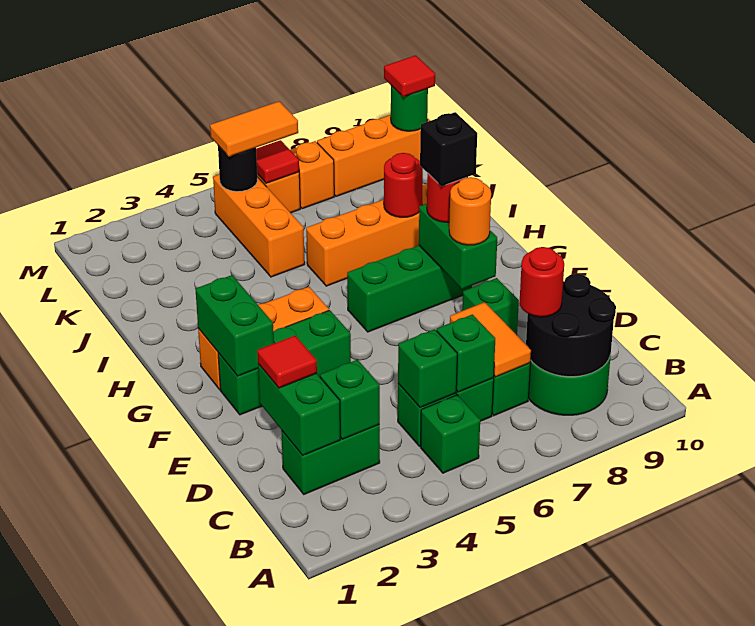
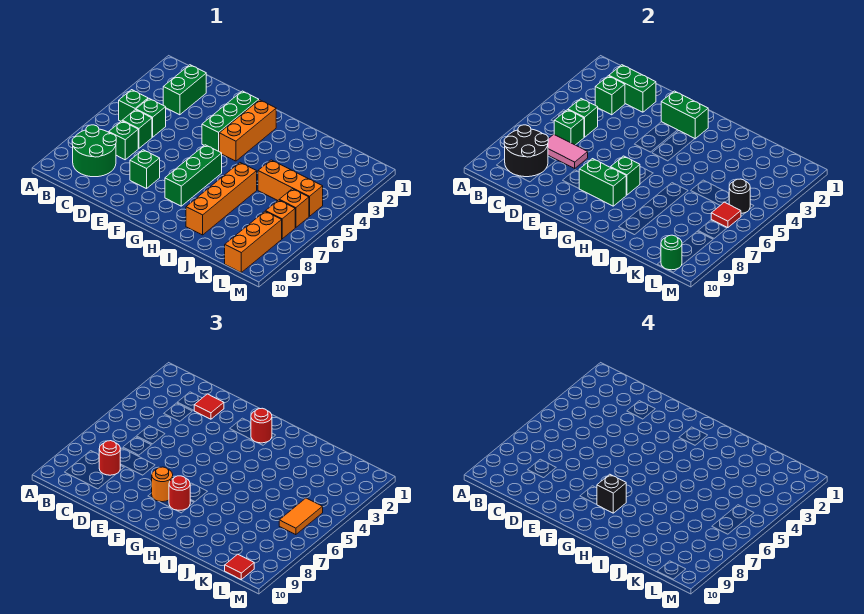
orange 1x2 tile [450,302,531,377] -> pink 1x2 tile [548,134,588,168]
none -> green 1x1 brick [610,156,640,195]
red 1x1 round brick [384,153,423,217] -> red 1x1 round brick moved to [251,408,272,443]

